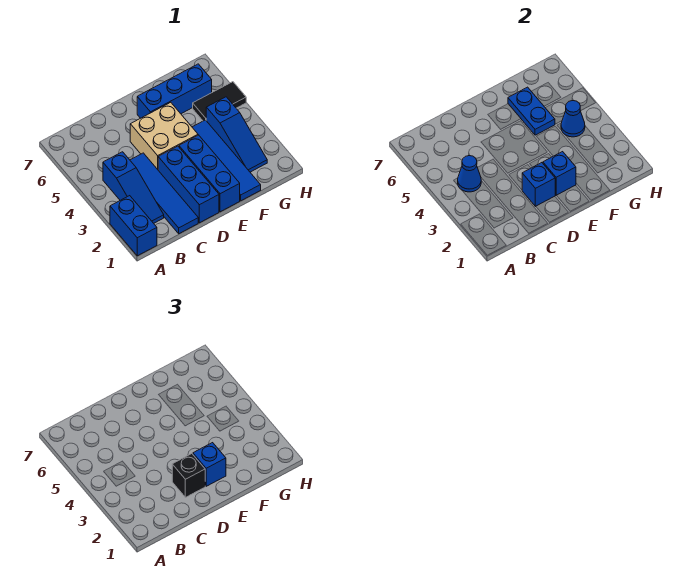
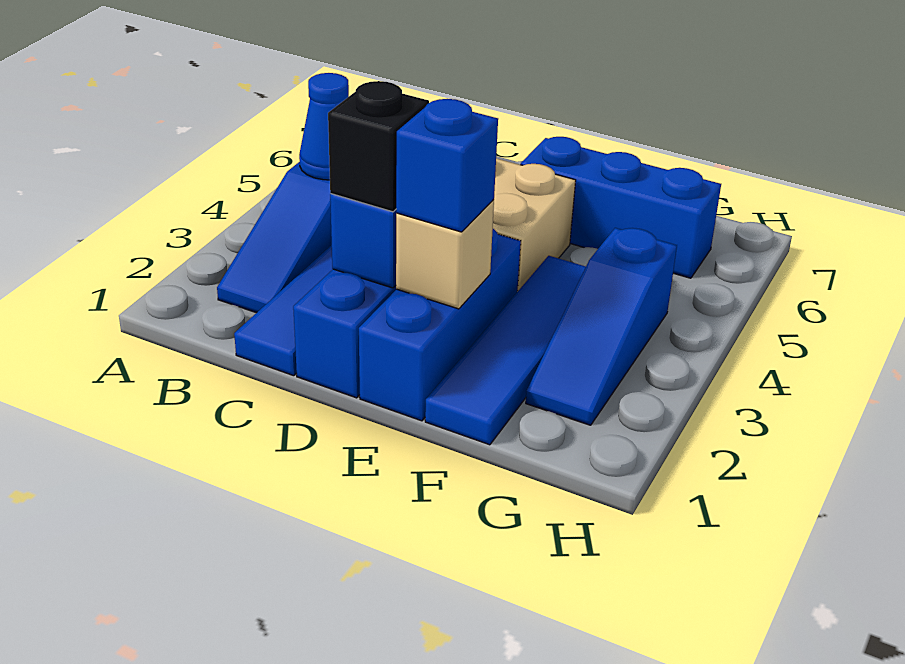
blue 1x2 brick [110,196,157,256] -> none
blue 1x1 brick [543,152,576,195] -> tan 1x1 brick [396,199,494,309]
blue 1x2 plate [508,87,555,135] -> none
blue 1x1 cone [561,101,585,137] -> none
black 1x2 tile [193,82,246,121] -> none

